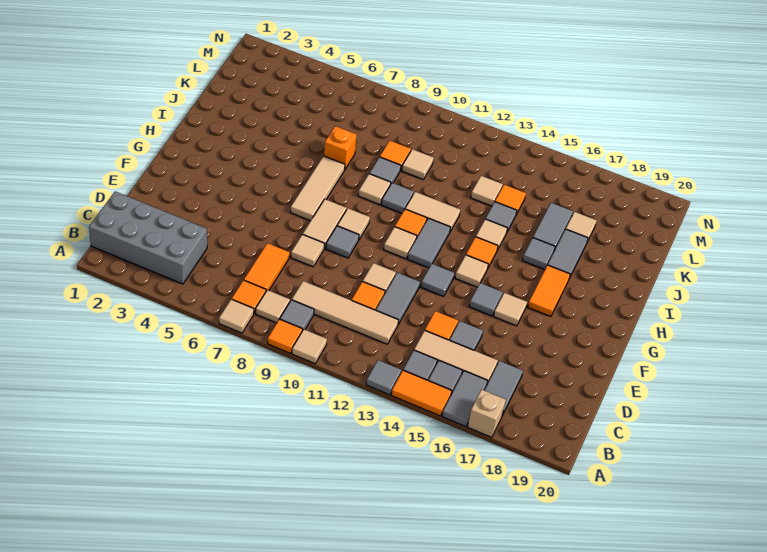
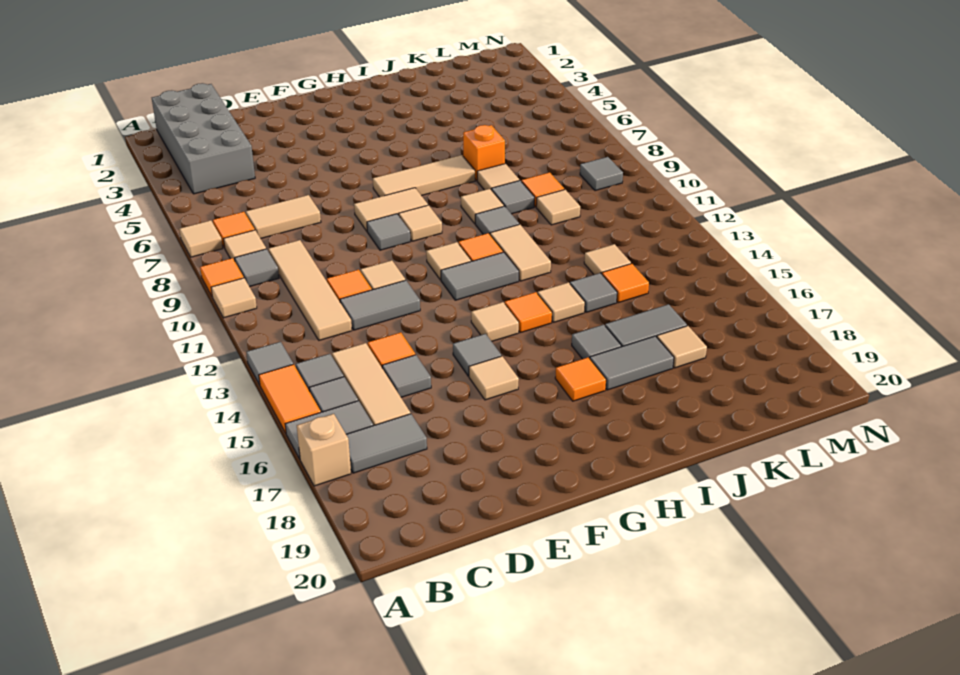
orange 1x2 tile [244,243,290,291] -> tan 1x2 tile [246,195,321,239]
tan 1x1 tile [291,234,324,267] -> tan 1x1 tile moved to [477,164,519,190]
grey 1x1 tile [421,264,454,296] -> grey 1x1 tile moved to [580,157,623,191]
orange 1x2 tile [528,265,570,317] -> orange 1x1 tile [555,357,606,401]

